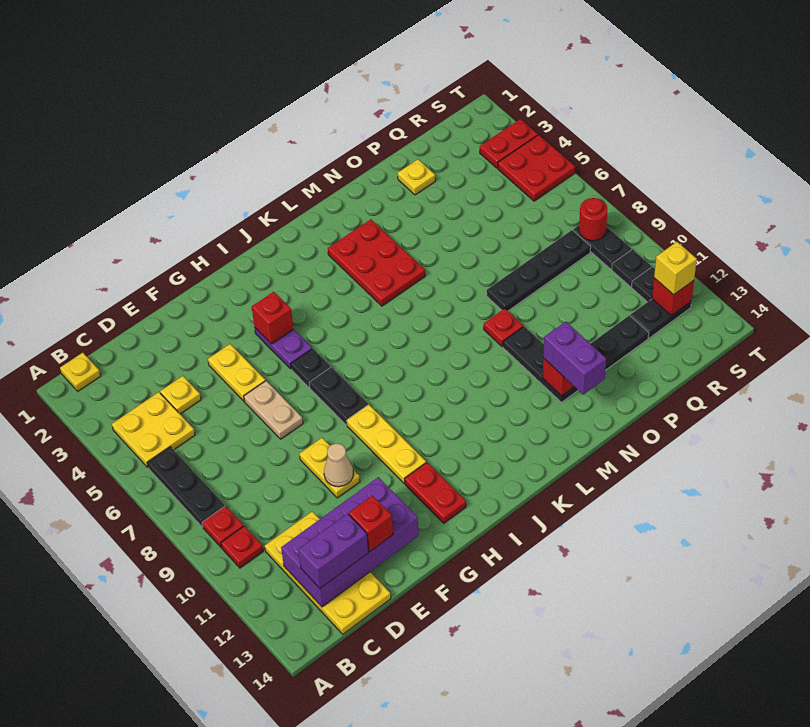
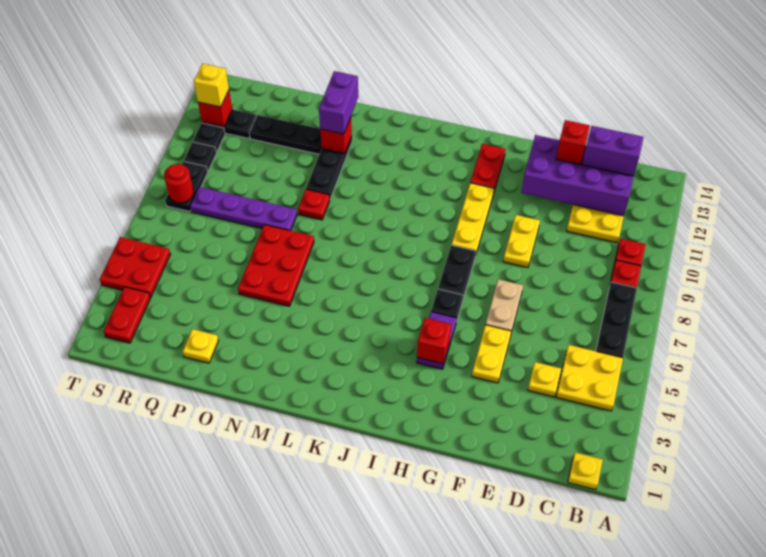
tan 1x1 cone [324,443,353,487] -> none
red 2x3 plate [328,219,425,306] -> red 2x3 plate moved to [238,225,314,306]
black 1x4 plate [487,230,591,311] -> purple 1x4 plate [190,187,297,231]
red 1x2 plate [480,119,538,168] -> red 1x2 plate turned to [104,287,151,343]

